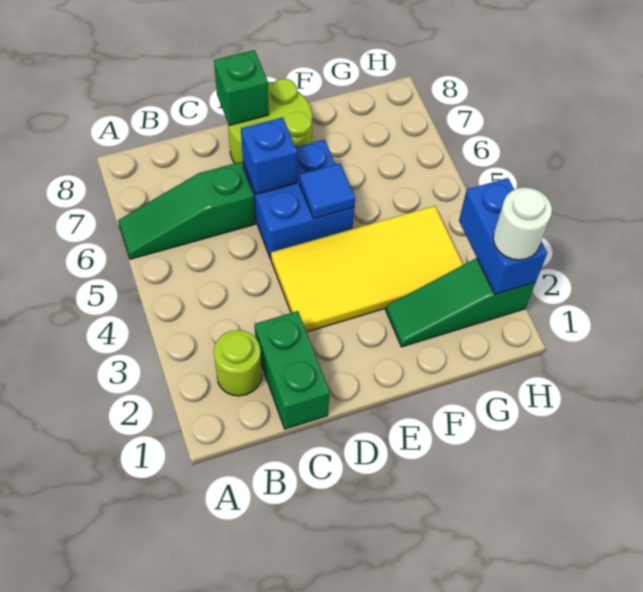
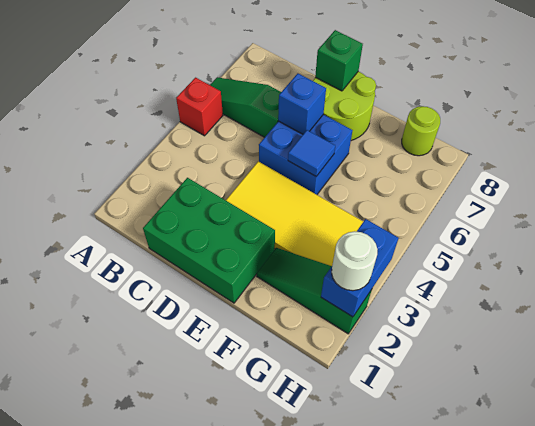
none -> red 1x1 brick [176,78,223,136]
lime 1x1 round brick [214,330,262,396] -> lime 1x1 round brick moved to [402,106,440,156]
green 1x2 brick [255,311,330,429] -> green 2x3 brick [143,178,275,303]

